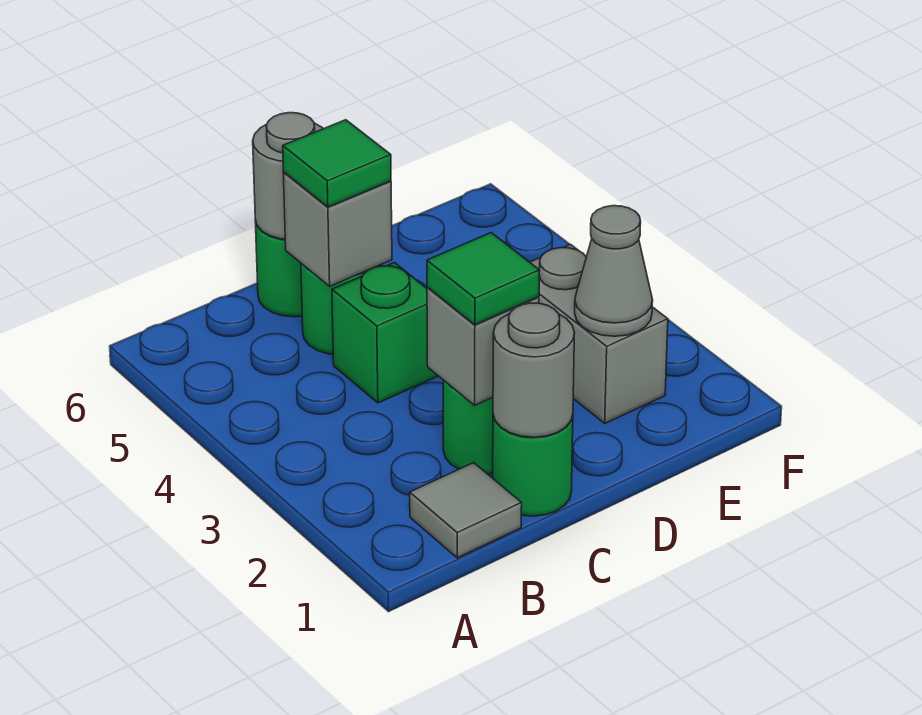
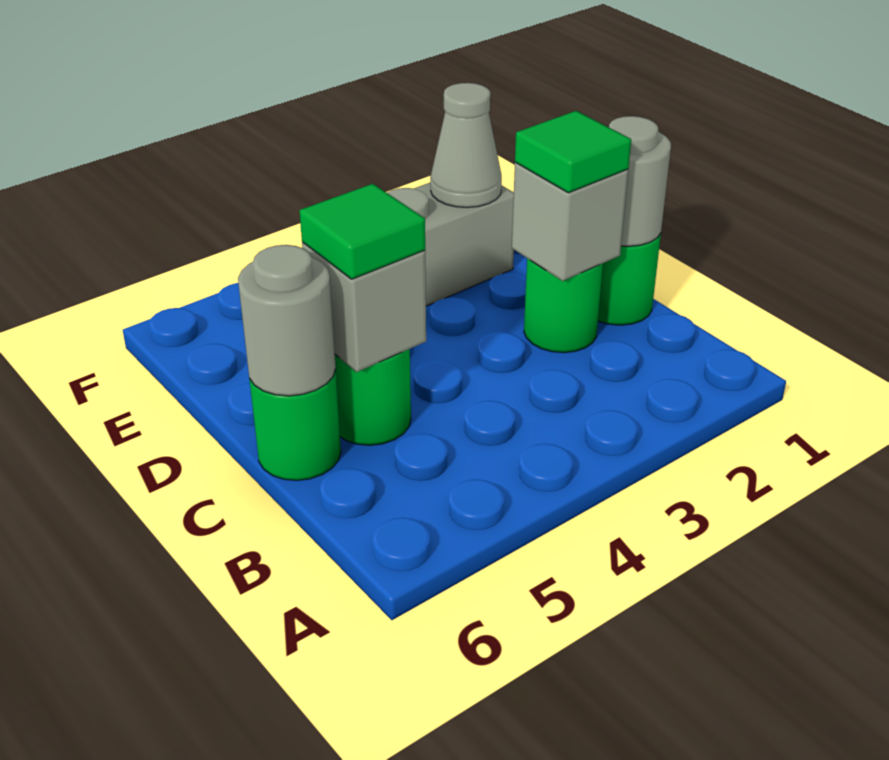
grey 1x1 tile [410,463,522,558] -> none
green 1x1 brick [332,263,438,403] -> none

